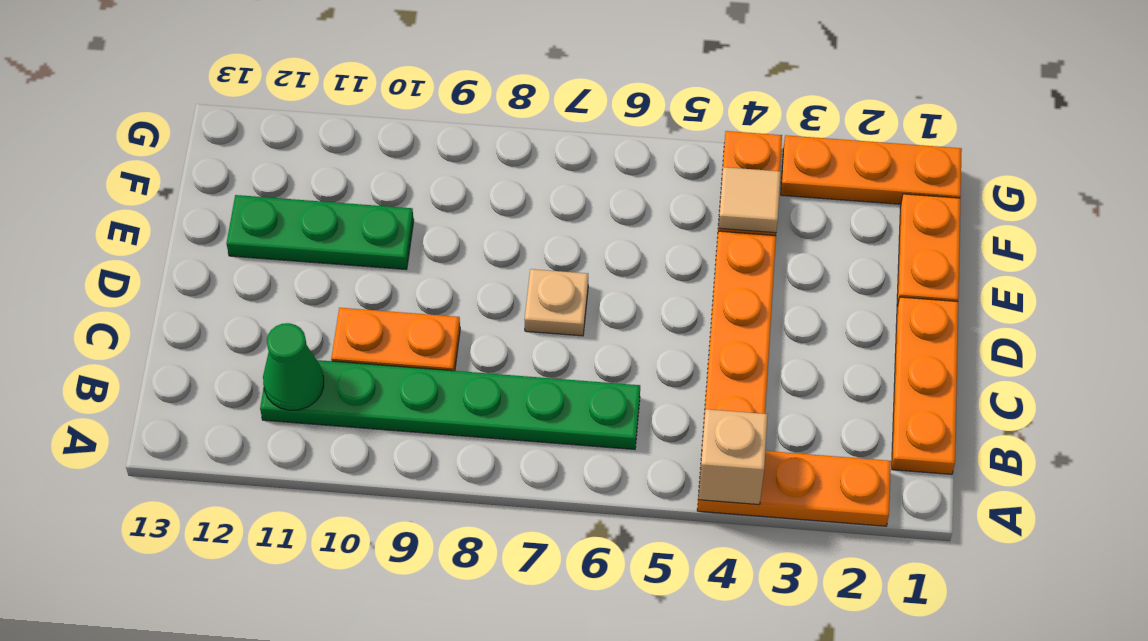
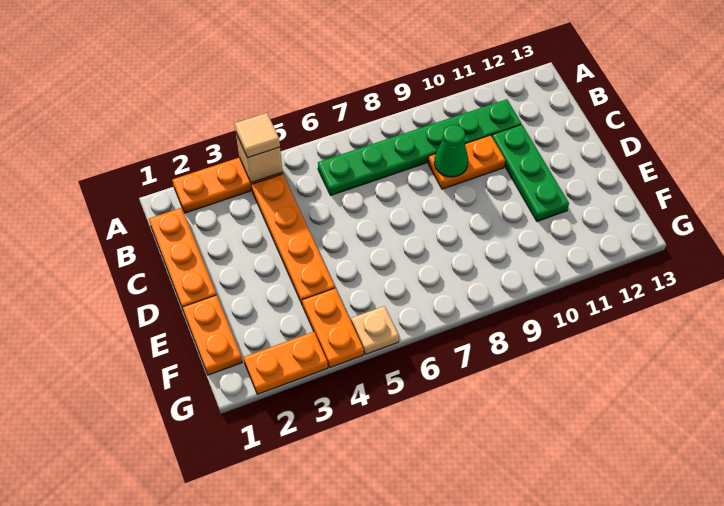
green 1x1 cone [263,323,324,410] -> green 1x1 cone moved to [434,125,468,177]
tan 1x1 plate [525,269,588,336] -> tan 1x1 plate moved to [351,306,399,354]
green 1x3 plate [226,195,414,270] -> green 1x3 plate turned to [492,125,569,221]
tan 1x1 tile [718,167,781,233] -> tan 1x1 tile moved to [235,113,280,158]
orange 1x3 plate [781,135,962,204] -> orange 1x2 plate [244,332,328,394]

